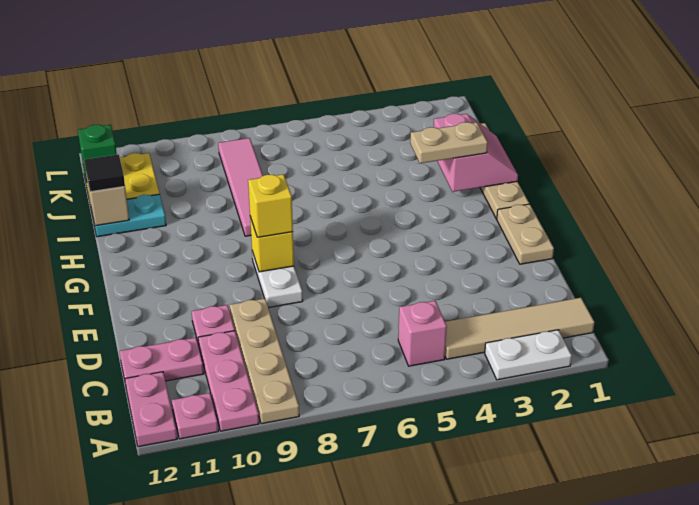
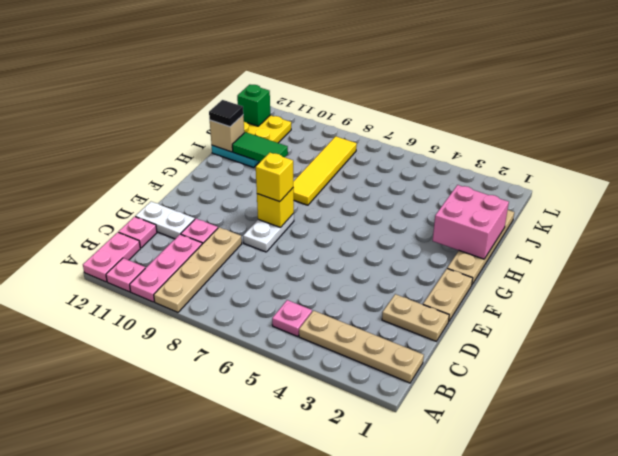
white 1x2 plate [485,330,572,380] -> white 1x2 plate moved to [135,202,195,239]
tan 1x4 tile [445,298,594,359] -> tan 1x4 plate [299,311,424,383]
pink 1x1 brick [398,301,447,366] -> pink 1x1 plate [272,300,312,336]
pink 1x2 plate [120,338,204,384] -> pink 1x1 plate [119,217,157,248]
pink 2x2 slope [434,114,518,192] -> pink 2x2 brick [433,185,509,259]
tan 1x2 plate [410,122,488,163] -> tan 1x2 plate moved to [382,294,449,341]
pink 1x4 tile [218,138,263,236] -> yellow 1x4 tile [293,136,357,205]
none -> green 1x2 tile [232,132,288,162]

